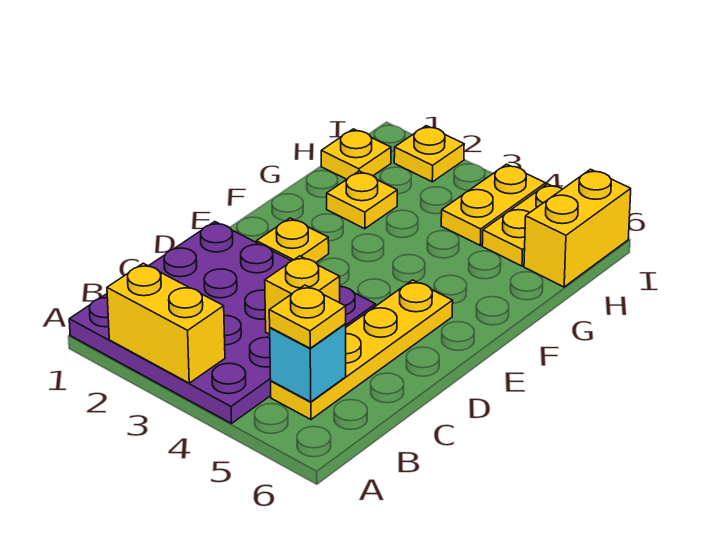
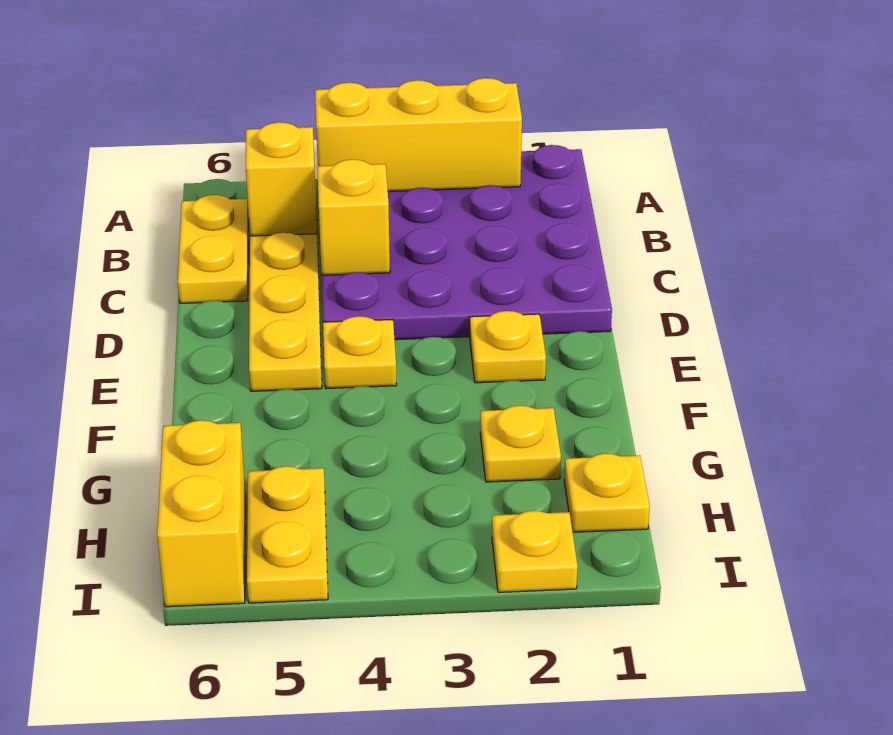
yellow 1x2 brick [107,263,225,383] -> yellow 1x3 brick [315,78,522,191]
cyan 1x1 brick [270,324,346,402] -> yellow 1x1 brick [246,122,317,236]
yellow 1x1 plate [269,285,346,348] -> yellow 1x1 plate moved to [323,316,397,389]
yellow 1x2 plate [441,164,546,245] -> yellow 1x2 plate moved to [178,195,249,303]

